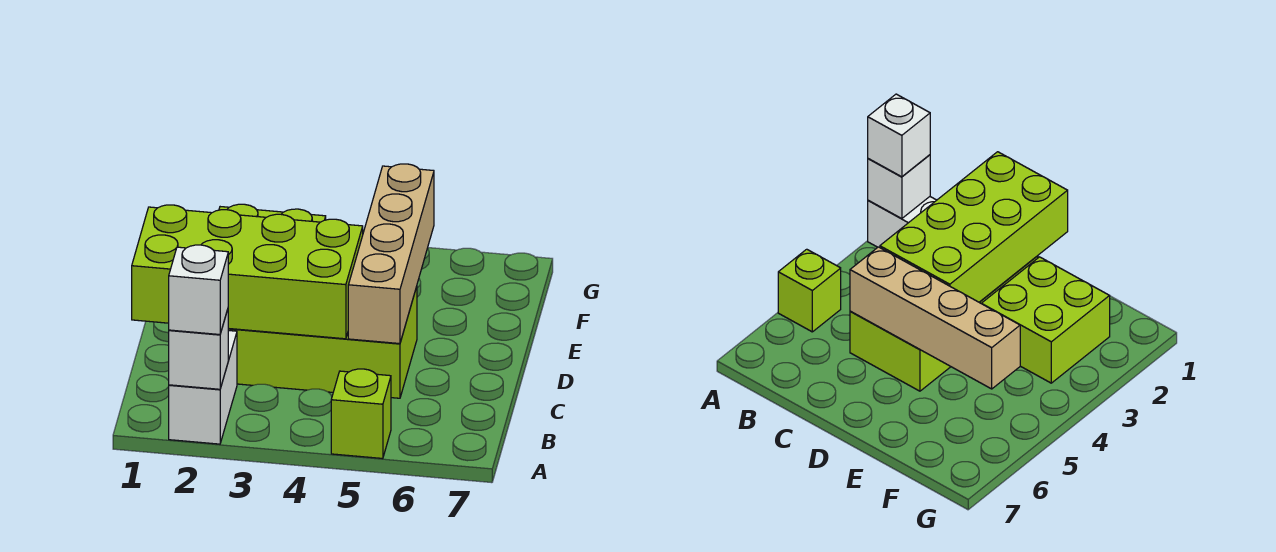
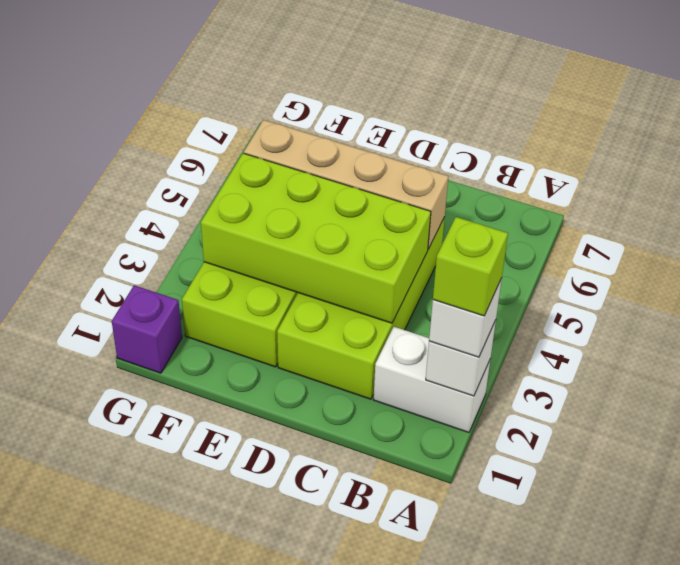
lime 1x1 brick [331,369,391,458] -> lime 1x1 brick moved to [433,217,508,316]
lime 2x4 brick [132,205,363,339] -> lime 2x4 brick turned to [201,153,431,323]
none -> purple 1x1 brick [112,285,182,373]

